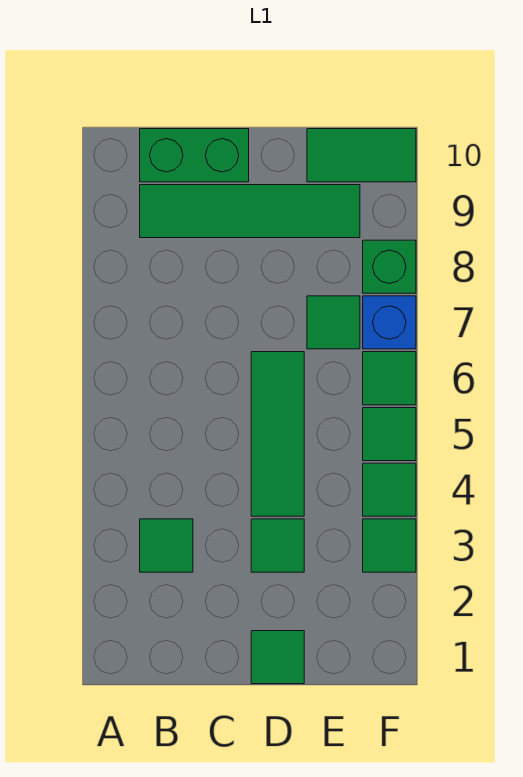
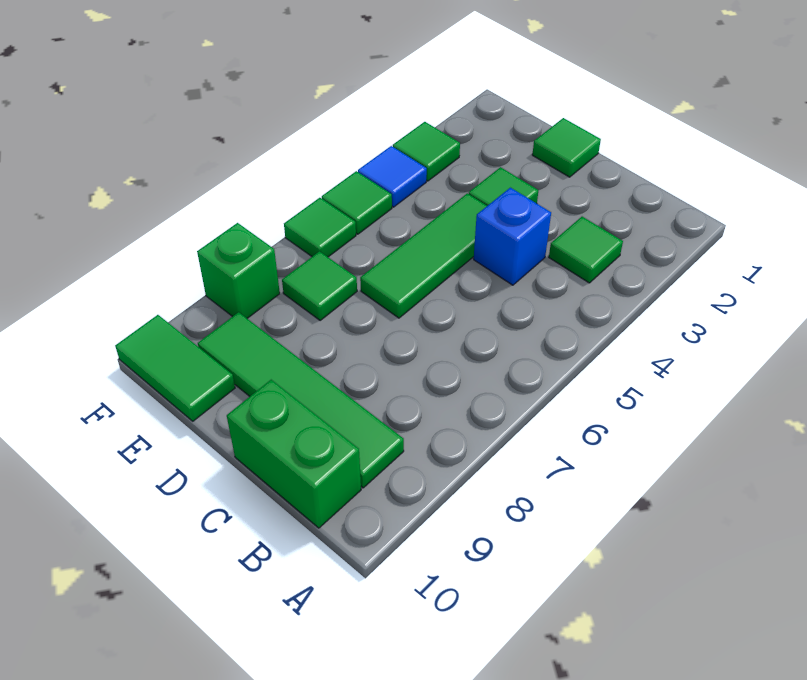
green 1x1 tile [363,463,416,516] -> blue 1x1 tile [358,146,427,207]
blue 1x1 brick [363,296,416,349] -> blue 1x1 brick moved to [474,188,551,285]

